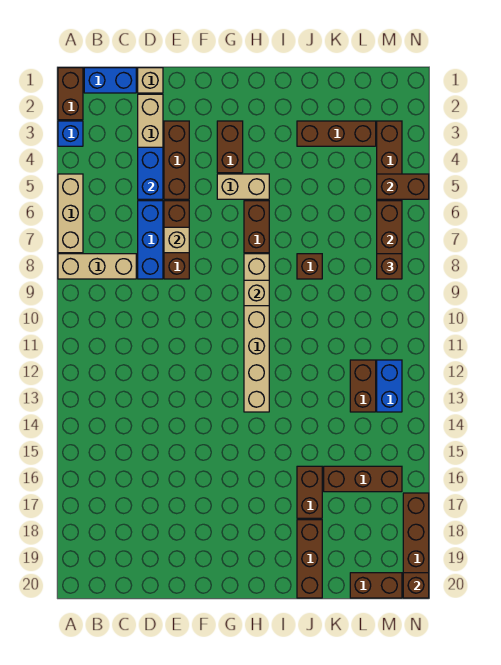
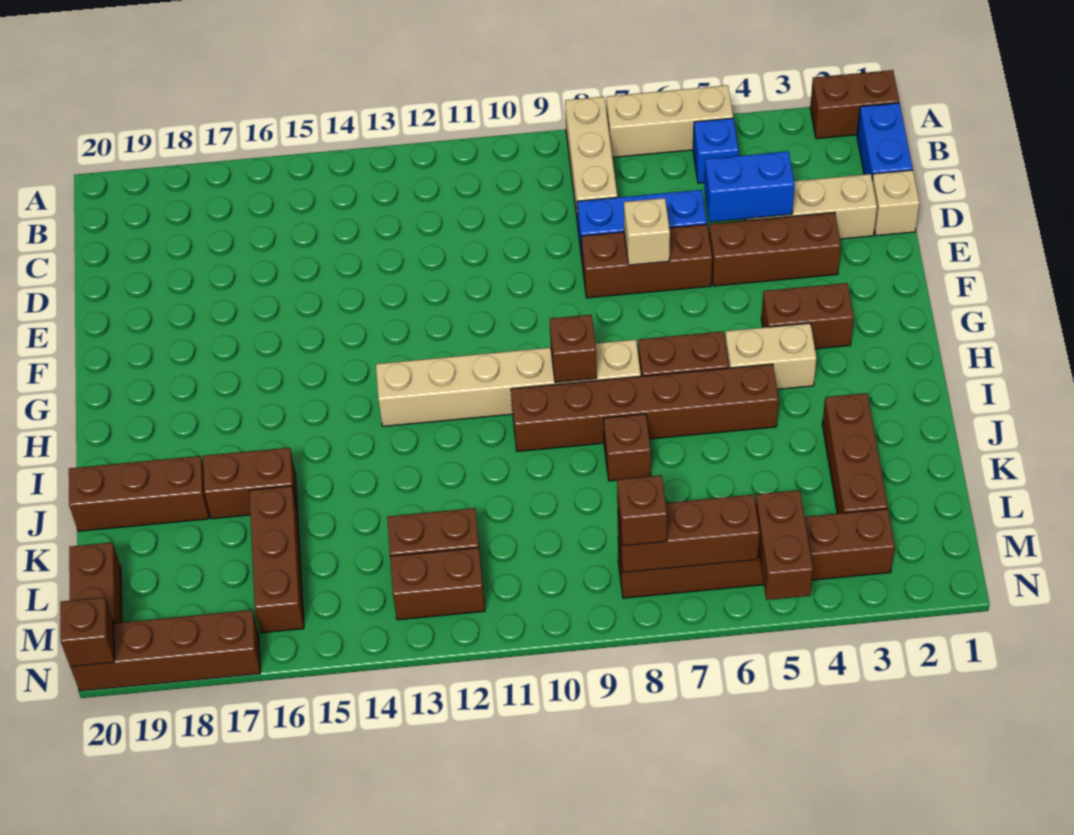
blue 1x1 brick [58,121,83,146] -> blue 1x1 brick moved to [693,118,739,183]
tan 1x2 brick [217,174,269,199] -> tan 1x2 brick turned to [725,323,816,389]
tan 1x1 brick [244,280,269,306] -> brown 1x1 brick [550,315,597,382]
none -> brown 1x6 brick [511,364,779,451]
blue 1x2 brick [377,360,402,412] -> brown 1x2 brick [390,548,485,620]

